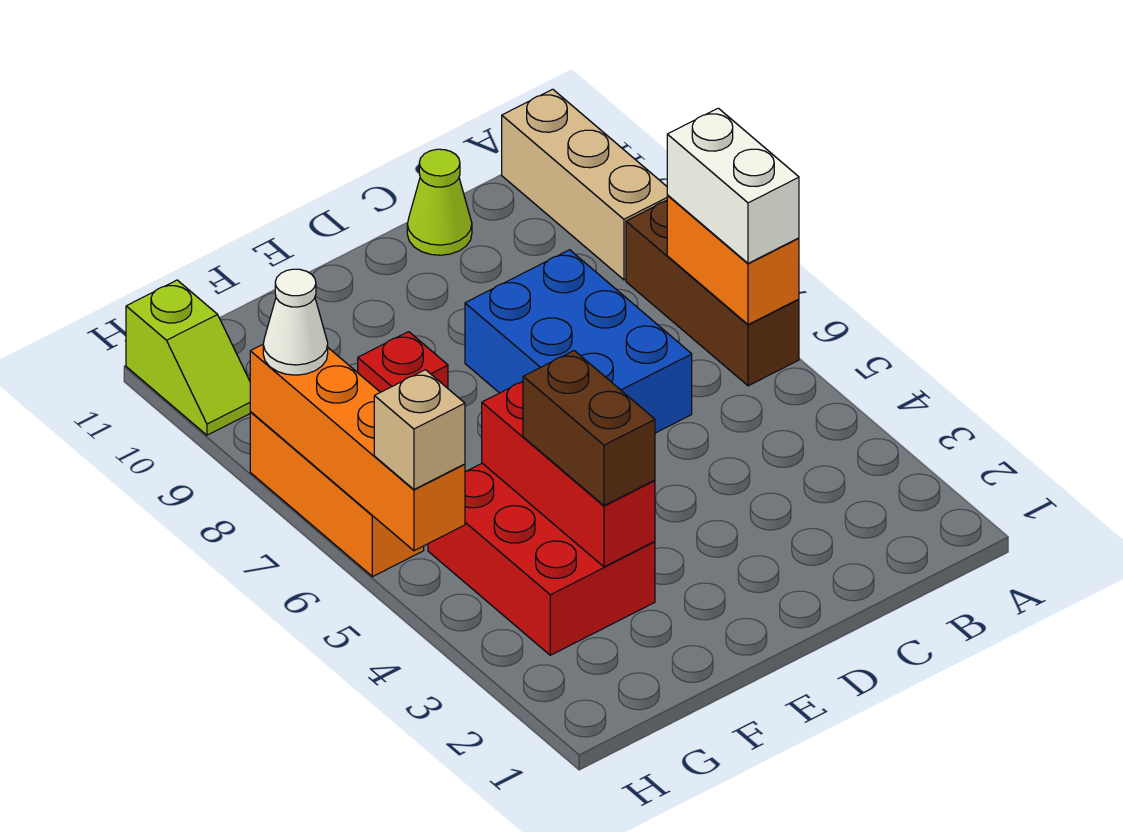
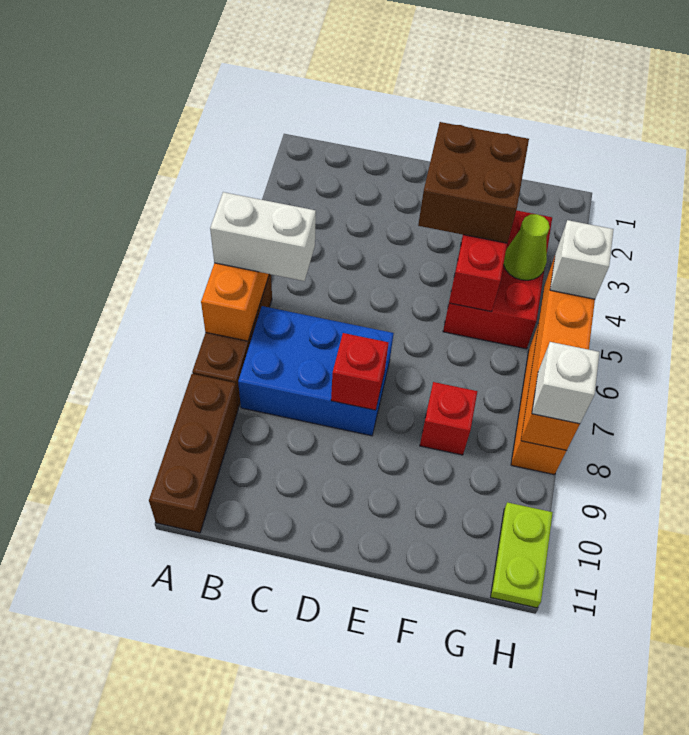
white 1x2 brick [667,108,799,263] -> white 1x2 brick turned to [210,192,316,281]
tan 1x3 brick [502,89,667,280] -> brown 1x3 brick [149,374,238,533]
blue 2x3 brick [465,250,692,433] -> blue 2x3 brick turned to [238,306,394,436]
lime 1x1 cone [407,149,472,255] -> lime 1x1 cone moved to [503,214,550,280]
none -> red 1x1 brick [331,333,388,410]
brown 1x2 brick [523,351,655,506] -> brown 2x2 brick [418,122,529,243]
tan 1x1 brick [374,370,465,489] -> white 1x1 brick [550,220,614,299]
white 1x1 cone [263,269,328,375] -> white 1x1 brick [532,342,599,424]
lime 1x2 slope [126,280,251,435] -> lime 1x2 plate [491,502,553,608]

